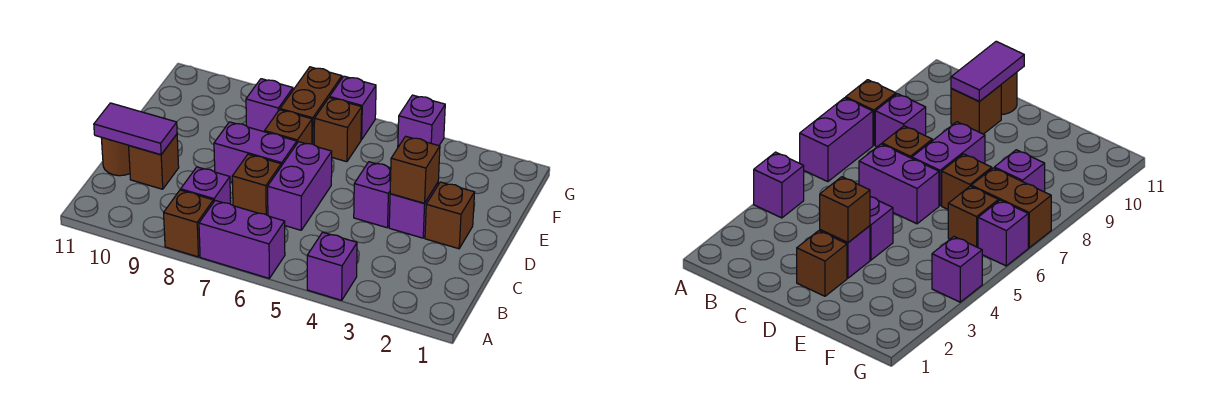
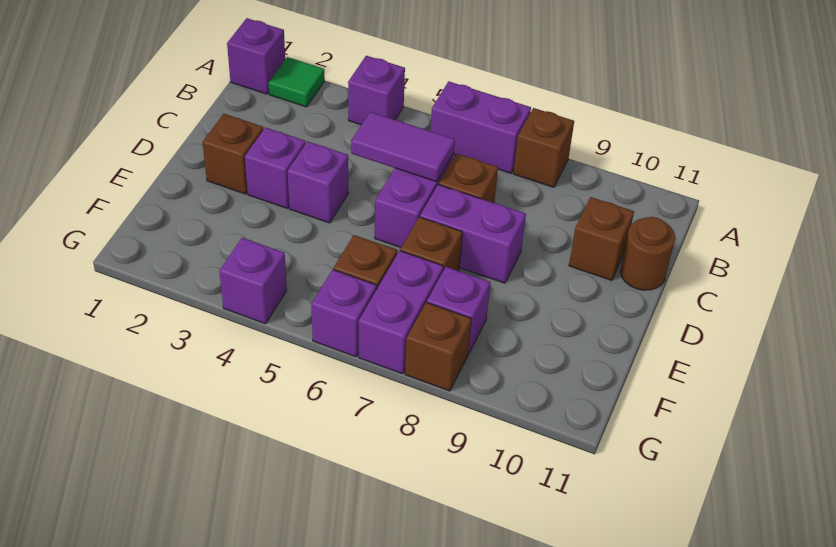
none -> green 1x1 tile [268,57,325,107]
purple 1x1 brick [181,167,231,204] -> purple 1x1 brick moved to [227,18,285,94]
purple 1x2 tile [94,103,177,155] -> purple 1x2 tile moved to [351,112,455,182]
brown 1x1 brick [390,136,440,203] -> brown 1x1 brick moved to [405,302,472,391]
brown 1x2 brick [280,67,342,145] -> purple 1x2 brick [359,251,443,374]

